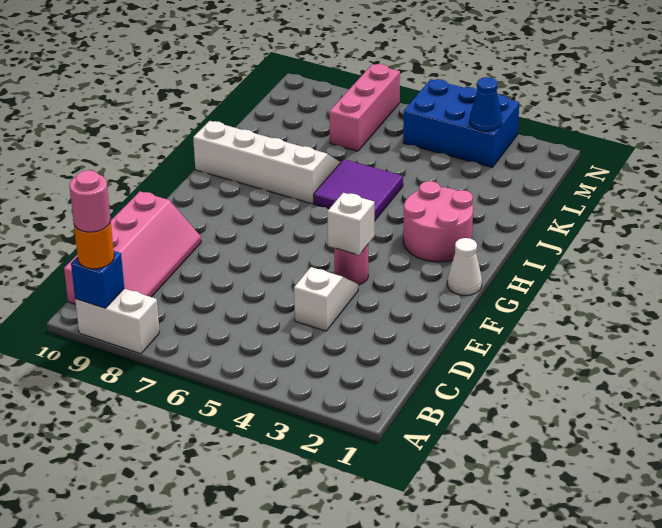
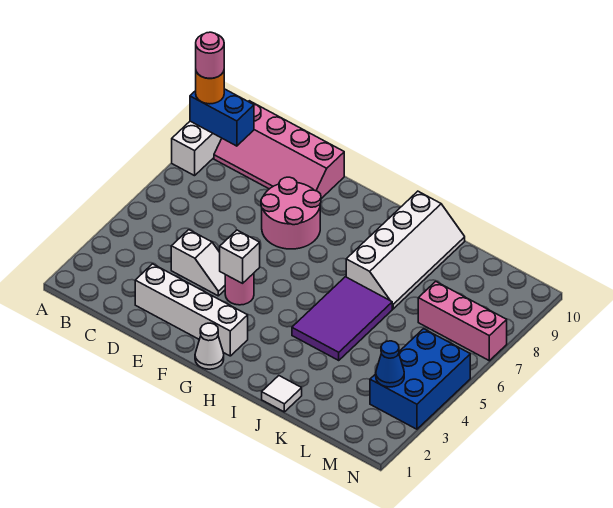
blue 1x1 brick [71,251,124,308] -> blue 1x2 brick [190,89,254,146]
none -> white 1x4 brick [135,264,248,356]
pink 2x2 round brick [403,181,473,262] -> pink 2x2 round brick moved to [261,177,321,249]
purple 2x2 tile [314,159,403,221] -> purple 2x3 tile [292,277,392,360]
none -> white 1x1 tile [262,376,302,412]

